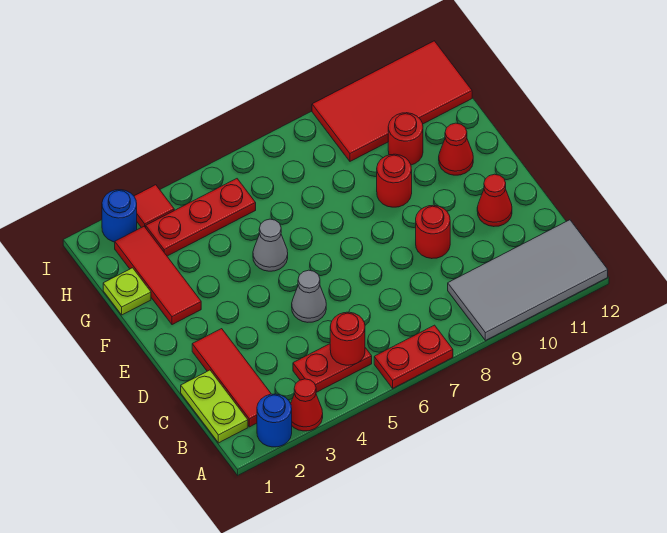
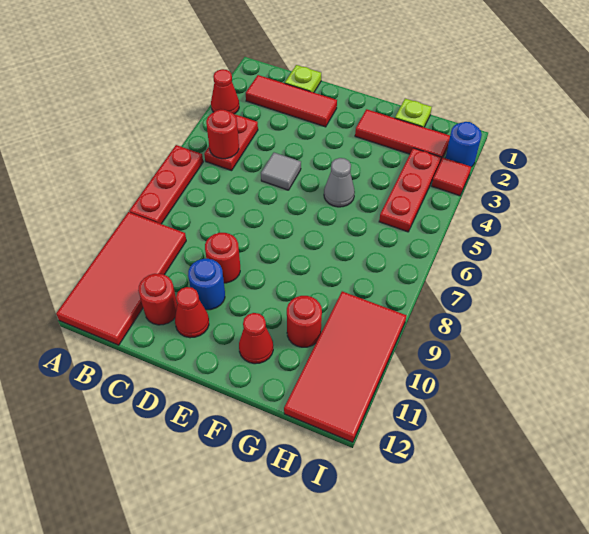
blue 1x1 round brick [257,394,292,447] -> blue 1x1 round brick moved to [188,259,225,310]
red 1x2 plate [374,325,453,388] -> red 1x3 plate [129,145,203,224]
grey 2x4 tile [448,220,608,341] -> red 2x4 tile [56,212,186,345]
lime 1x2 plate [181,370,248,443] -> lime 1x1 plate [285,65,321,92]
grey 1x1 cone [292,270,326,322] -> grey 1x1 tile [261,153,301,190]
red 1x1 round brick [377,154,412,207] -> red 1x1 round brick moved to [138,274,177,325]

